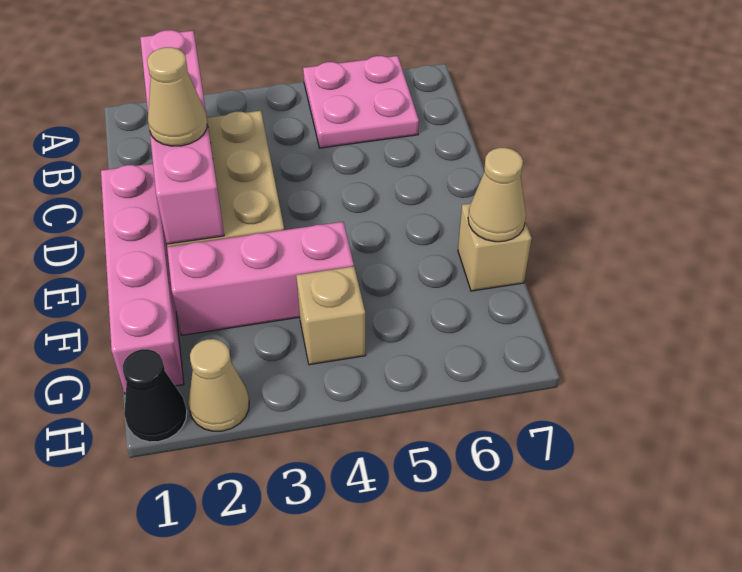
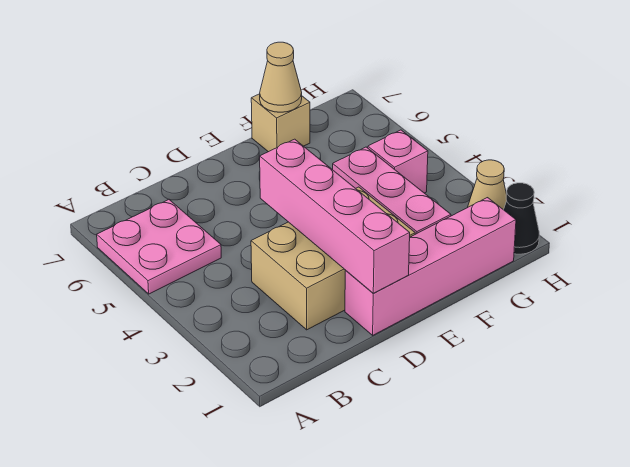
pink 1x4 brick [140,30,224,244] -> pink 1x4 brick turned to [260,139,410,293]
tan 1x1 cone [147,47,207,146] -> none
tan 1x1 brick [296,266,366,365] -> pink 1x1 brick [368,130,428,193]

